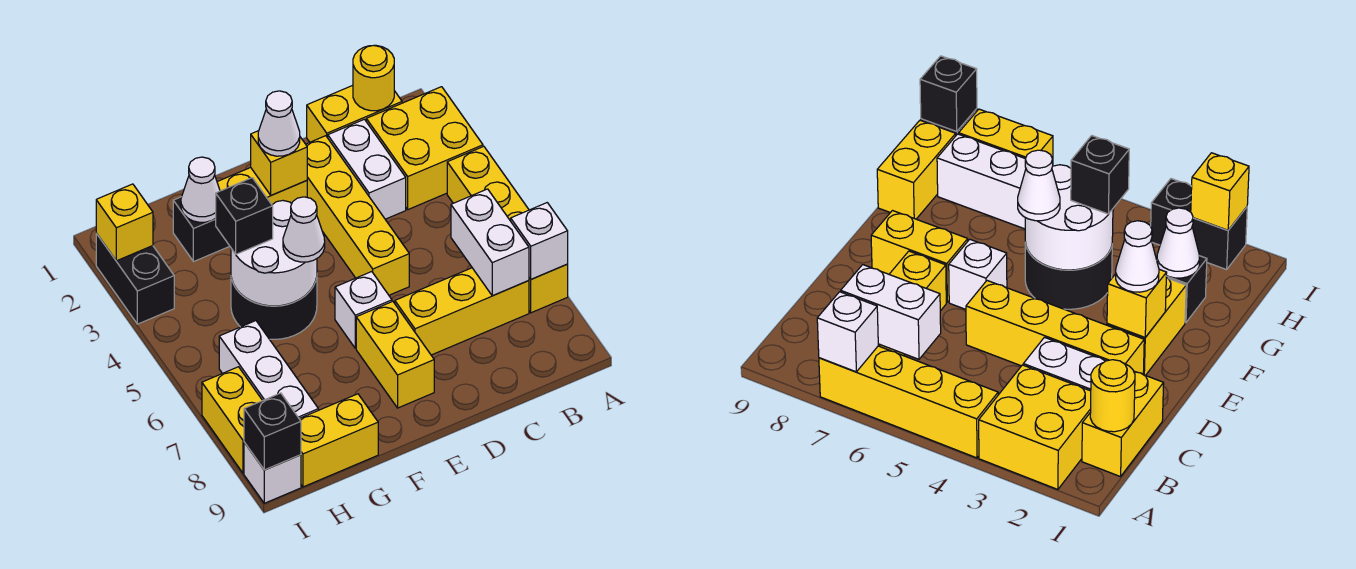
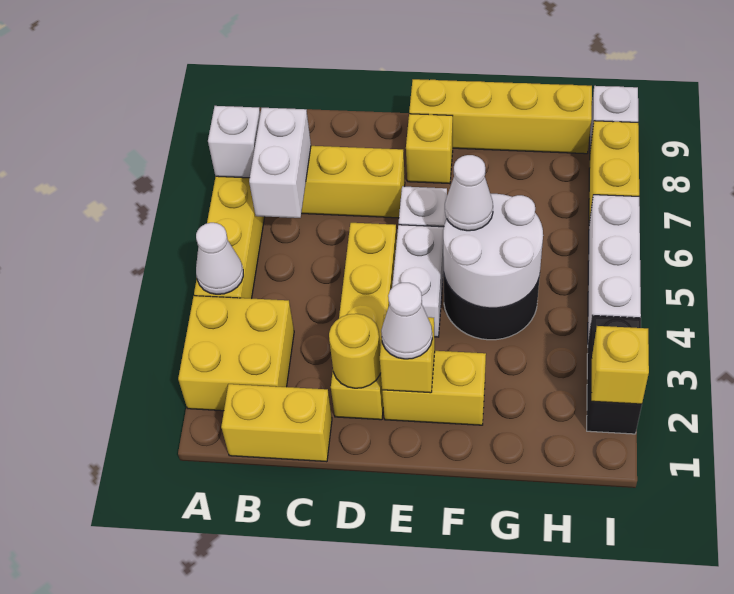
yellow 1x1 round brick [353,45,394,111] -> yellow 1x1 round brick moved to [329,314,381,388]
white 1x2 brick [328,119,406,219] -> white 1x2 brick moved to [392,225,444,337]
yellow 1x2 brick [356,301,434,408] -> yellow 1x1 brick [406,114,453,184]
black 1x1 brick [173,197,229,262] -> none
white 1x1 cone [181,157,220,222] -> white 1x1 cone moved to [196,223,243,294]
black 1x1 brick [216,178,273,254] -> none
yellow 1x2 brick [300,394,378,487] -> yellow 1x4 brick [409,79,592,154]
white 1x3 brick [219,321,318,419] -> white 1x3 brick moved to [588,195,641,340]
black 1x1 brick [244,393,301,470] -> none

